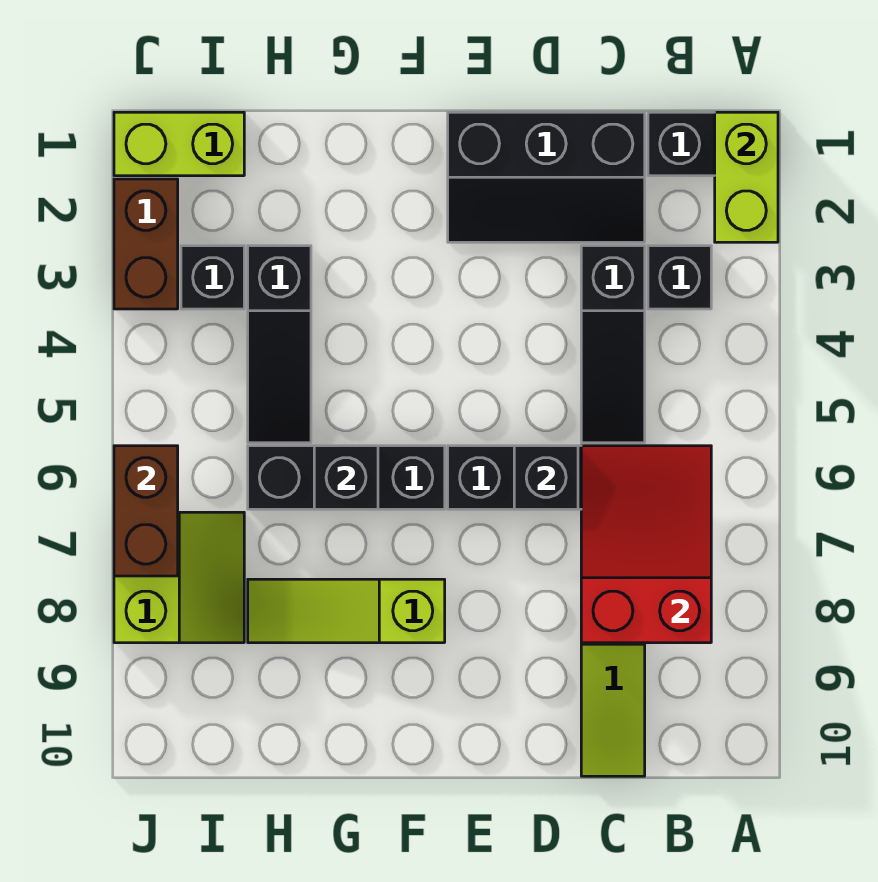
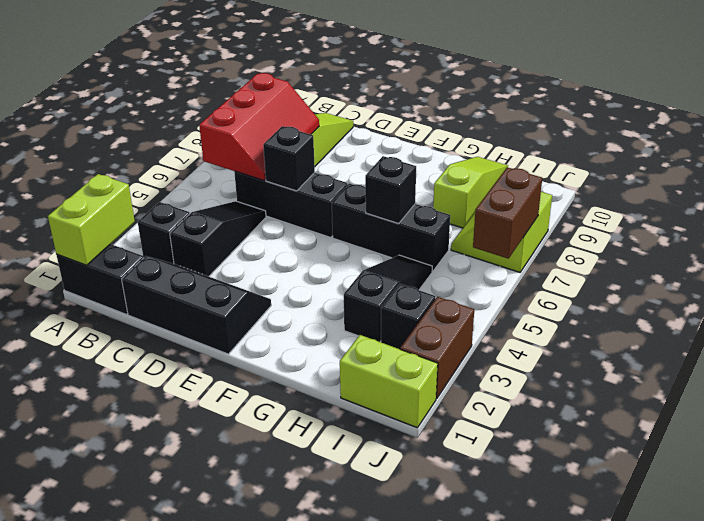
red 2x3 slope [581,446,711,643] -> red 2x3 slope turned to [199,73,319,181]
lime 1x3 slope [248,579,445,643] -> lime 1x3 slope turned to [433,157,508,228]

